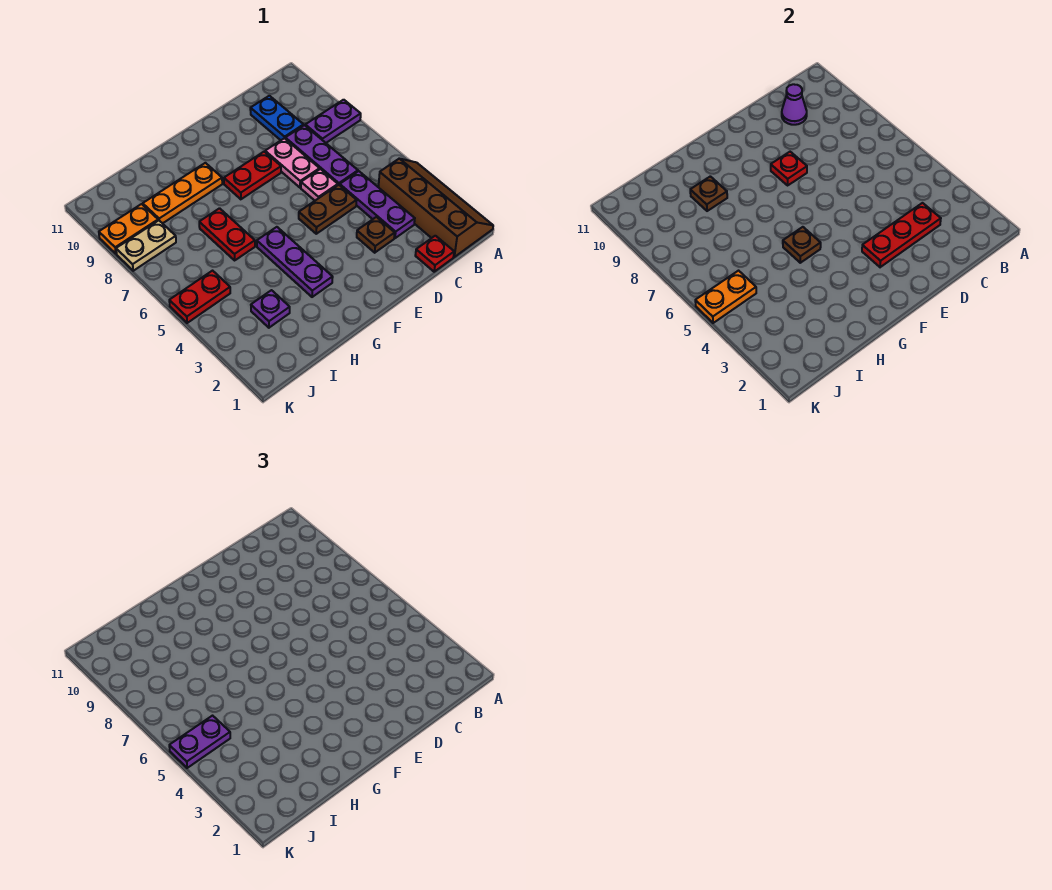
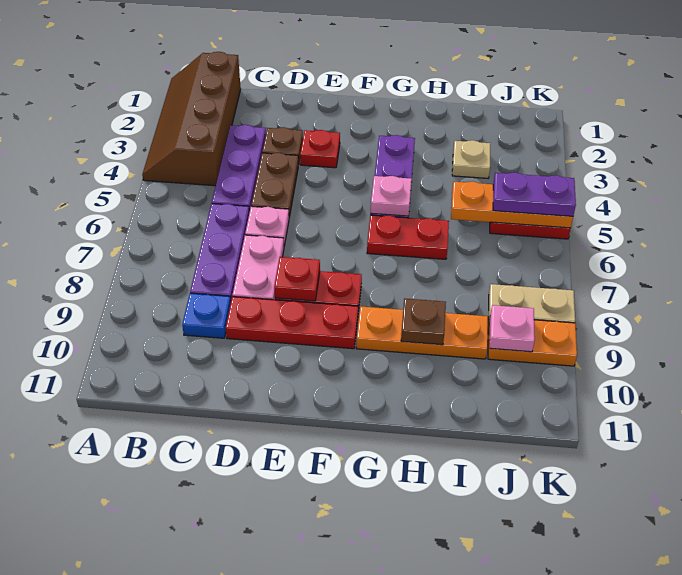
purple 1x2 plate [305,100,361,143] -> none
red 1x1 plate [415,236,454,272] -> red 1x1 plate moved to [300,130,340,168]
red 1x3 plate [862,203,941,267] -> red 1x3 plate moved to [226,297,358,349]
blue 1x2 plate [250,96,304,140] -> blue 1x1 plate [182,293,231,338]
purple 1x1 cone [782,84,807,125] -> none
brown 1x2 plate [299,185,357,234] -> brown 1x2 plate turned to [251,153,298,217]
brown 1x1 plate [783,227,821,263] -> pink 1x1 plate [371,176,412,216]
red 1x2 plate [199,208,255,260] -> red 1x2 plate turned to [367,215,449,259]
purple 1x1 plate [251,290,290,328] -> tan 1x1 plate [452,140,491,178]
orange 1x2 plate [695,271,756,323] -> orange 1x3 plate [451,182,573,228]
none -> pink 1x1 plate [490,305,535,352]

